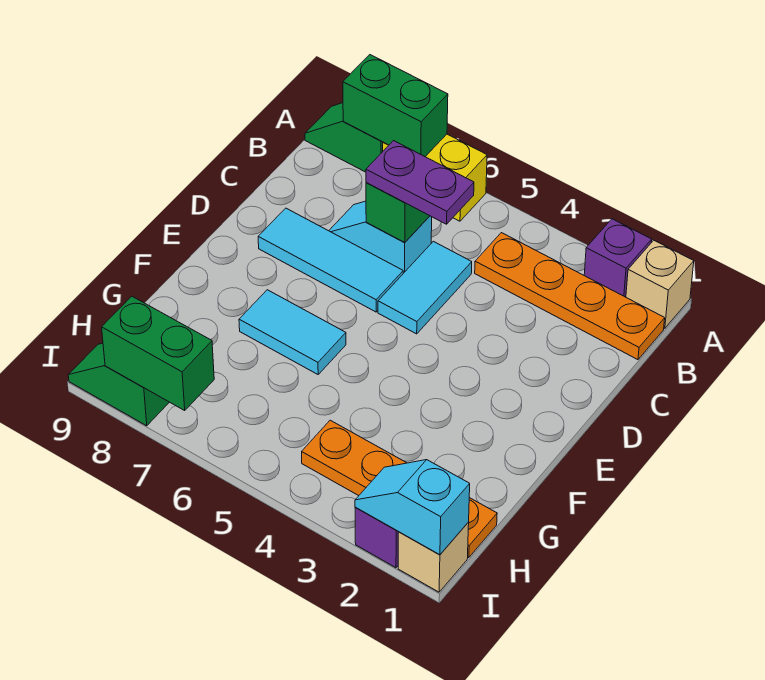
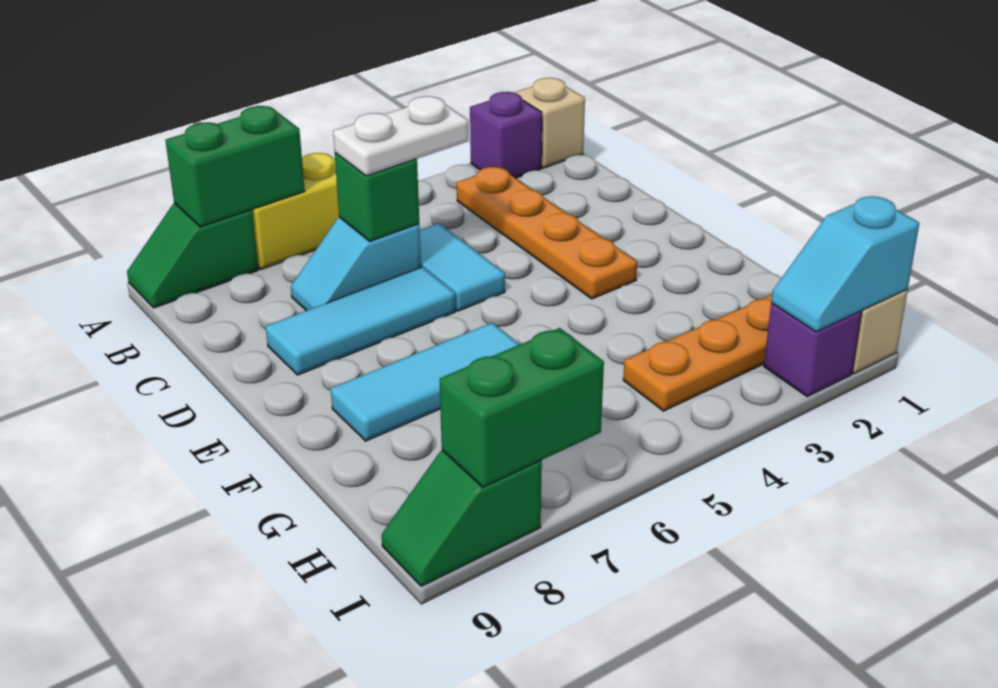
orange 1x4 plate [475,233,665,360] -> orange 1x4 plate turned to [457,167,637,299]
purple 1x2 plate [366,141,474,224] -> white 1x2 plate [333,96,469,176]
cyan 1x2 tile [239,290,346,374] -> cyan 1x3 tile [331,323,520,441]

